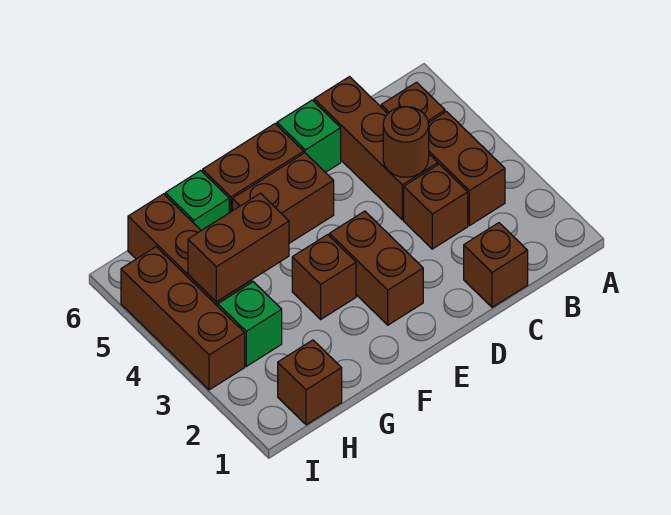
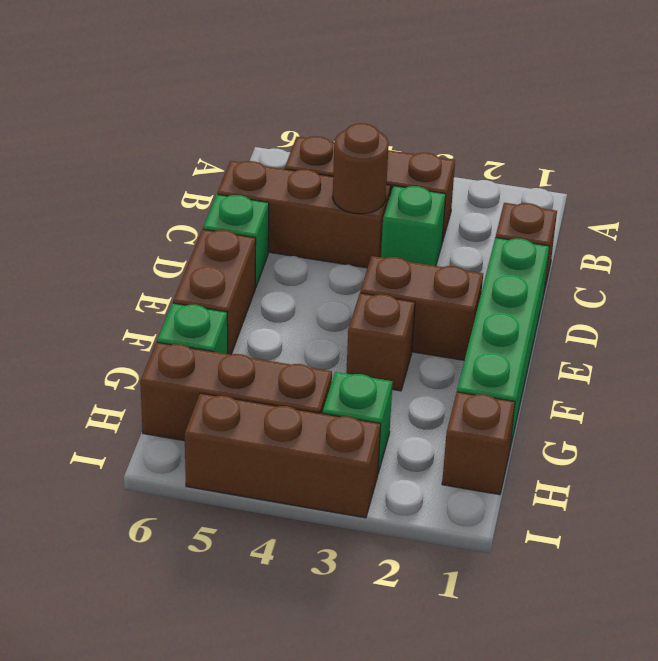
brown 1x1 brick [404,164,468,249] -> green 1x1 brick [381,186,446,266]
none -> green 1x4 brick [457,238,549,448]
brown 1x2 brick [232,153,334,243] -> none
brown 1x2 brick [188,193,289,302] -> none

